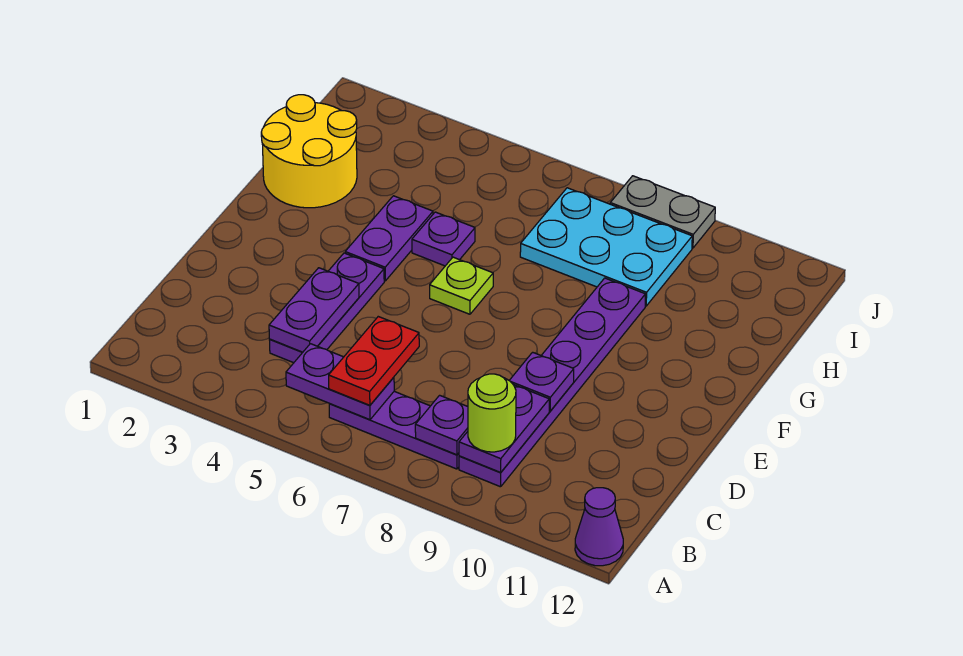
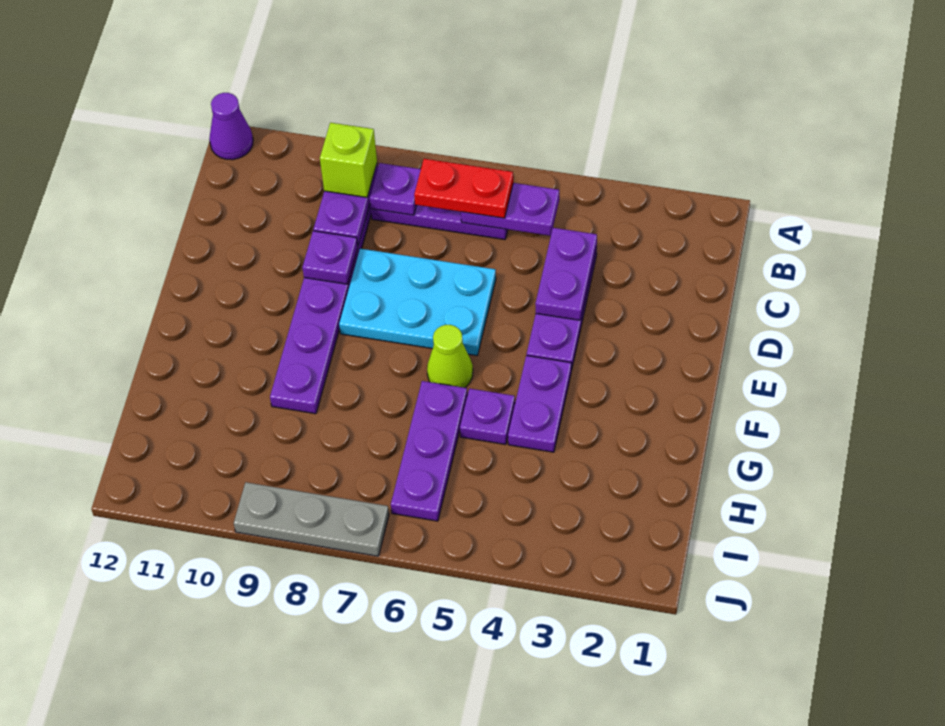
red 1x2 plate [329,317,419,405] -> red 1x2 plate turned to [414,159,513,218]
lime 1x1 round brick [468,374,516,452] -> lime 1x1 brick [320,123,377,197]
lime 1x1 plate [430,257,493,314] -> lime 1x1 cone [427,325,473,388]
yellow 2x2 round brick [261,95,357,208] -> none
none -> purple 1x3 plate [391,381,467,521]
cyan 2x3 plate [520,188,692,306] -> cyan 2x3 plate moved to [339,249,496,356]
grey 1x2 plate [610,176,715,248] -> grey 1x3 plate [234,482,389,556]

